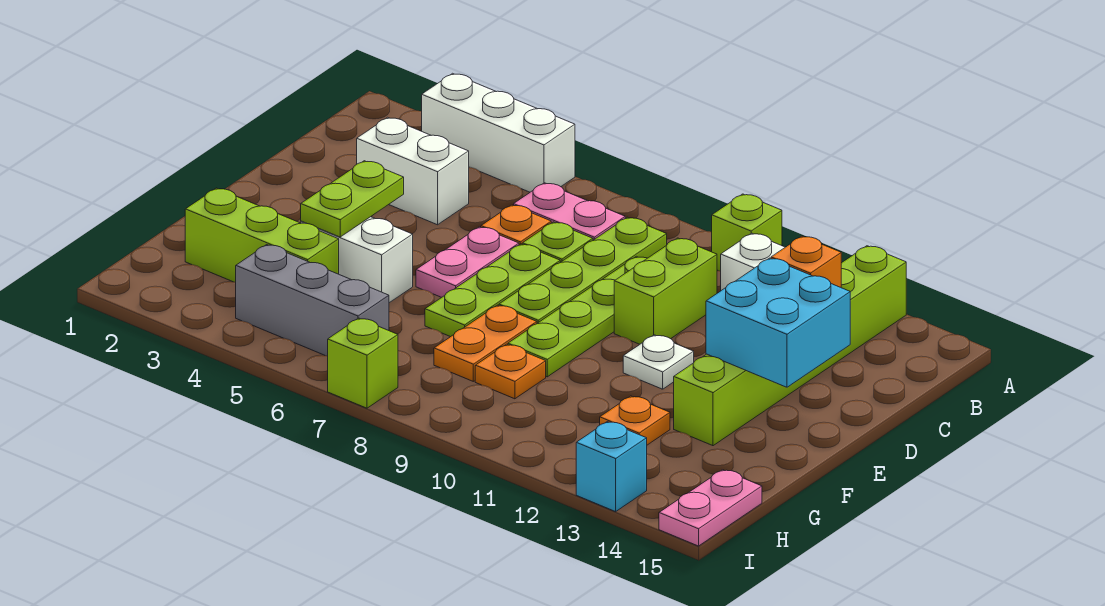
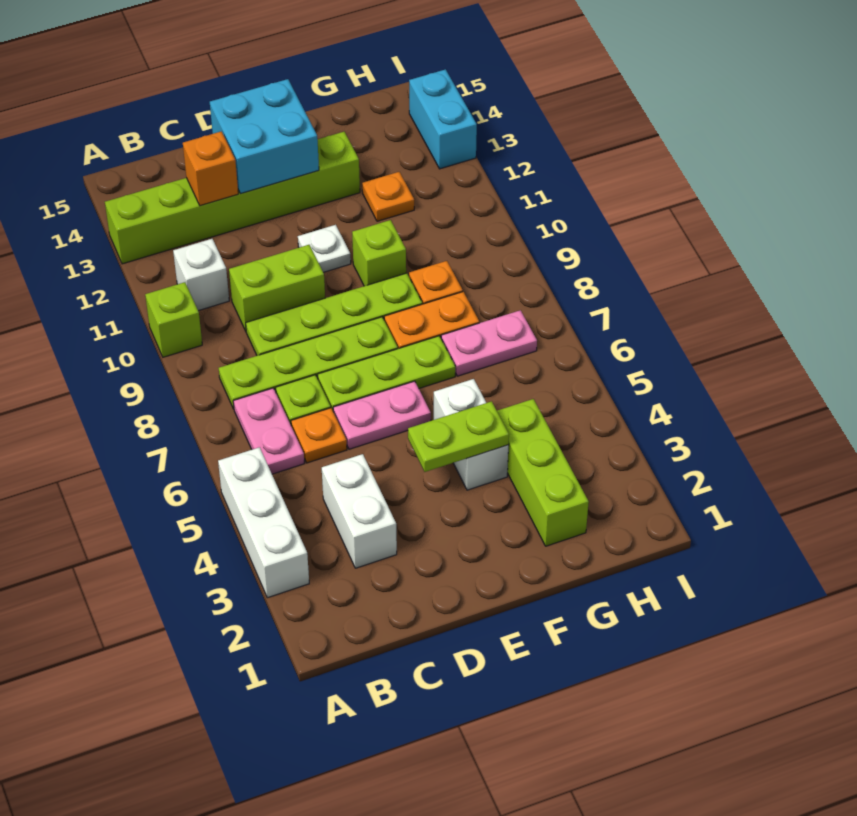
grey 1x3 brick [236,245,389,356] -> none
pink 1x2 plate [659,470,762,546] -> pink 1x2 plate moved to [441,310,537,376]
lime 1x1 brick [328,318,398,408] -> lime 1x1 brick moved to [352,220,406,286]
cyan 1x1 brick [576,422,647,512] -> cyan 1x2 brick [409,69,477,169]

